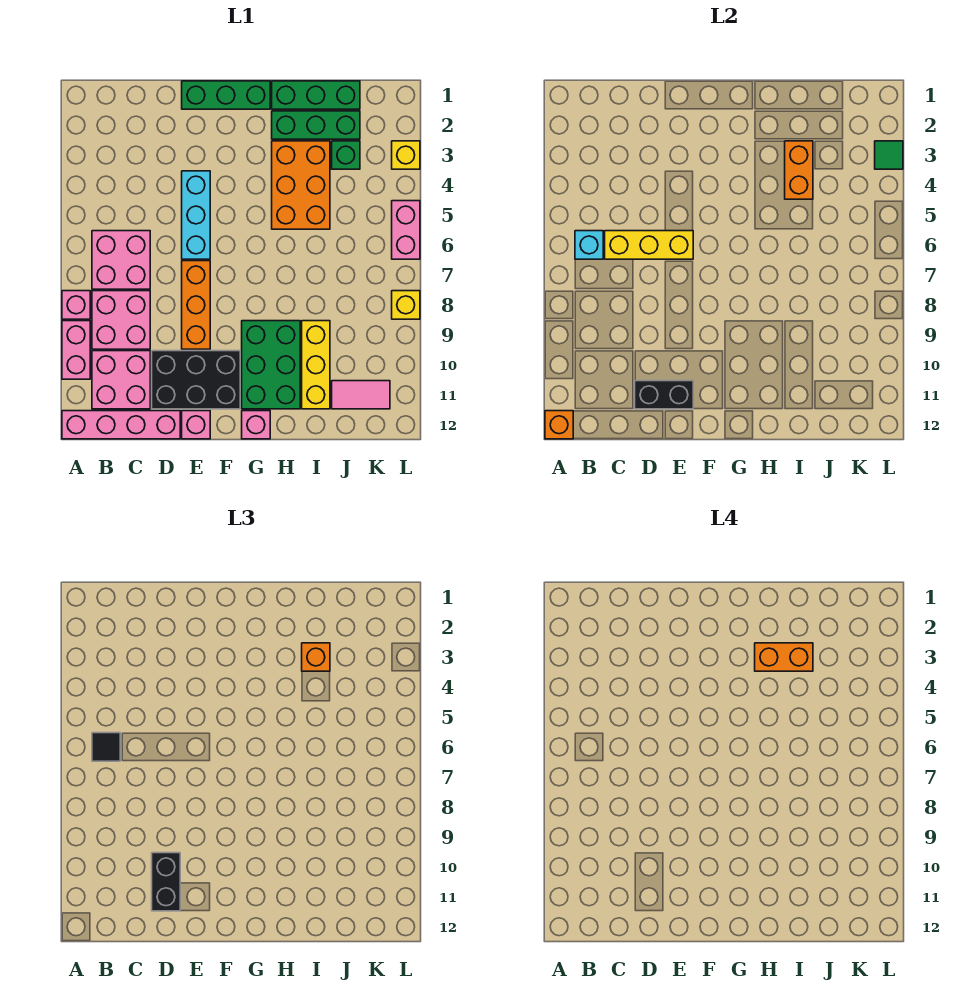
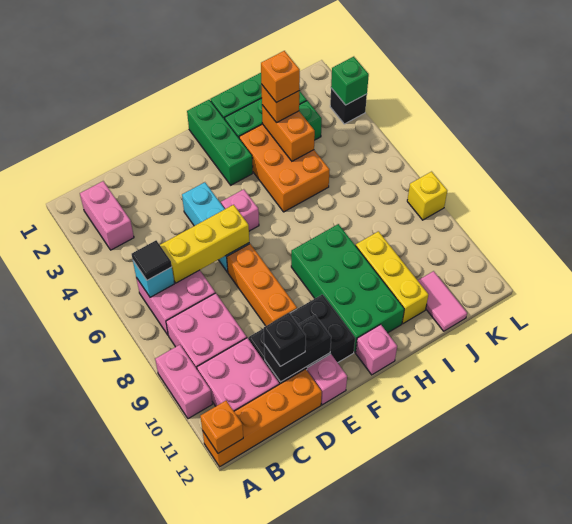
pink 1x1 brick [62,291,90,319] -> pink 1x1 brick moved to [221,189,259,231]
pink 1x4 brick [62,411,180,439] -> orange 1x4 brick [203,369,322,467]
black 1x2 brick [152,853,180,911] -> black 1x1 brick [264,313,306,366]
green 1x3 brick [182,81,270,109] -> green 1x3 brick turned to [187,100,253,185]
green 2x3 brick [242,321,300,409] -> green 2x4 brick [291,224,404,352]
orange 1x2 brick [755,643,813,671] -> orange 1x1 brick [261,51,300,103]
pink 1x2 tile [332,381,390,409] -> pink 1x2 tile turned to [418,271,467,331]
yellow 1x1 brick [392,141,420,169] -> black 1x1 brick [330,88,367,124]
green 1x1 tile [875,141,903,169] -> green 1x1 brick [331,57,369,105]
pink 1x2 brick [392,201,420,259] -> pink 1x2 brick moved to [80,181,134,250]

